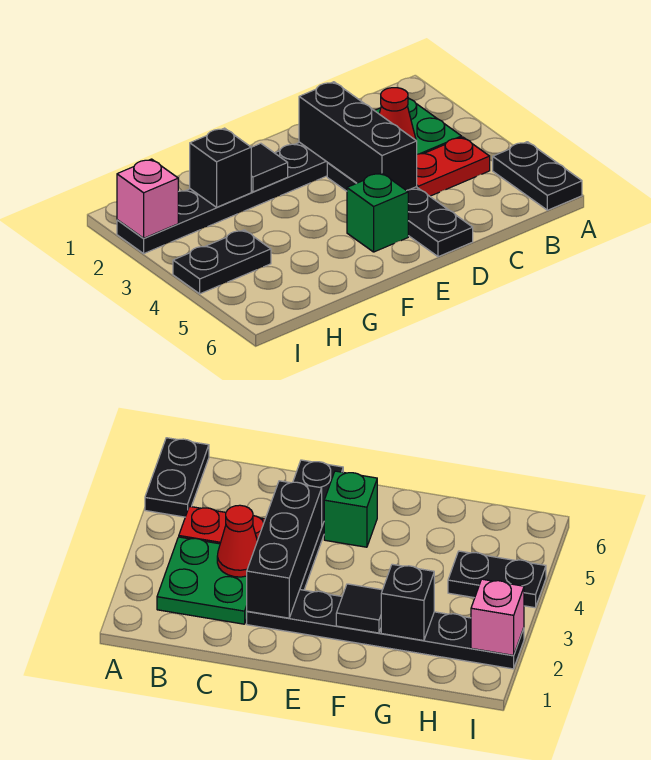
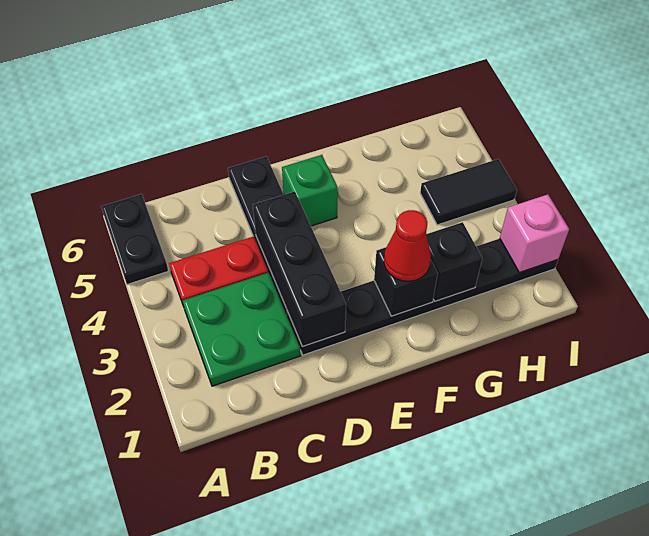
red 1x1 cone [379,88,416,140] -> red 1x1 cone moved to [384,210,431,281]
black 1x1 tile [251,143,288,192] -> black 1x1 brick [374,247,438,316]
black 1x2 plate [173,230,271,294] -> black 1x2 tile [420,159,517,225]

